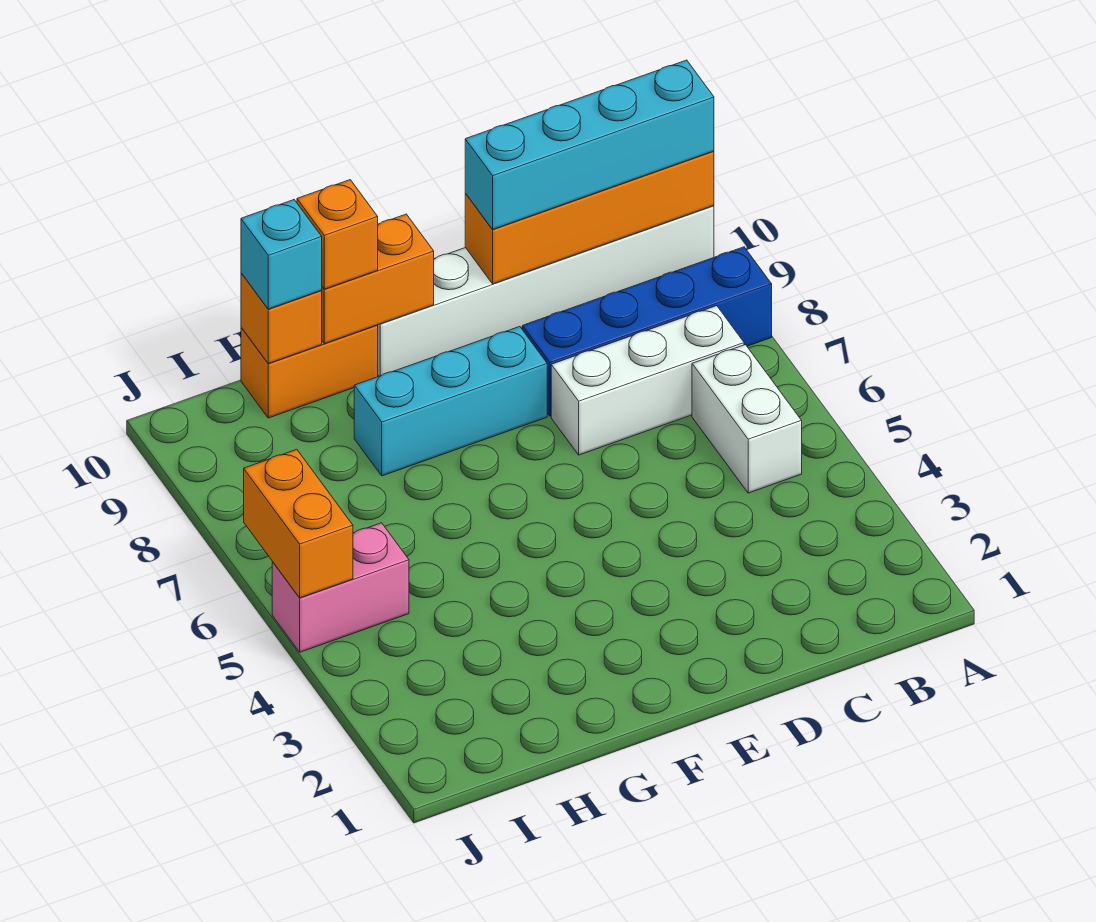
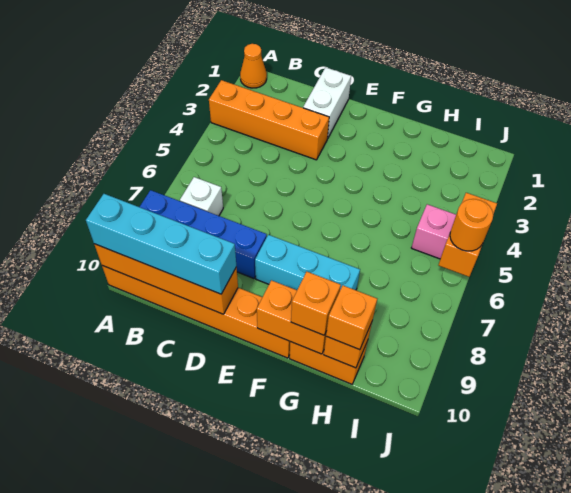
none -> orange 1x1 cone [240,44,267,88]
none -> orange 1x4 brick [209,80,329,160]
white 1x6 brick [378,206,714,376] -> orange 1x6 brick [102,266,290,358]
white 1x2 brick [692,345,802,493] -> white 1x2 brick moved to [303,67,351,139]
white 1x3 brick [551,306,744,455] -> white 1x1 brick [180,177,223,216]
cyan 1x1 brick [241,200,322,309] -> orange 1x1 brick [326,286,377,350]
none -> orange 1x1 round brick [450,199,493,251]

